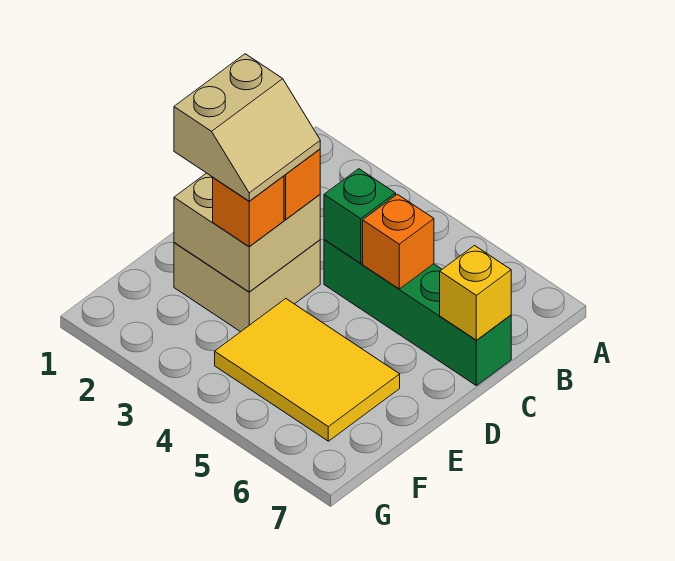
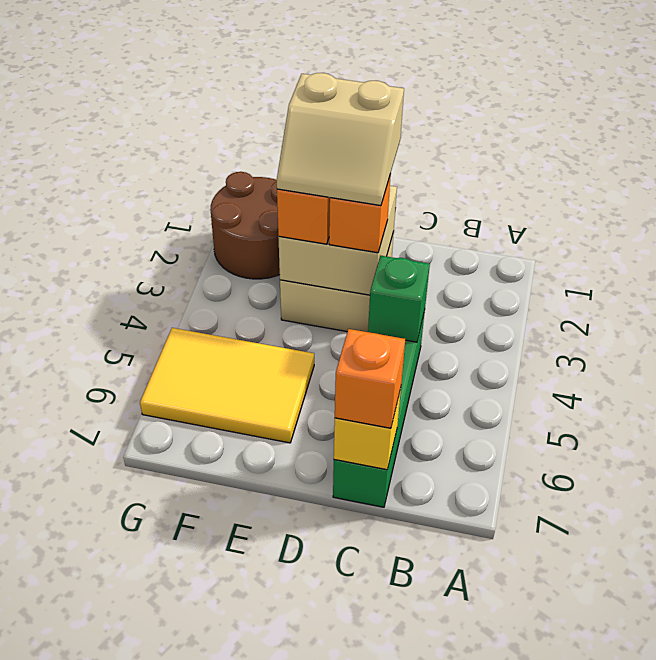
orange 1x1 brick [363,194,434,289] -> orange 1x1 brick moved to [335,329,405,428]
yellow 2x3 tile [215,299,400,441] -> yellow 2x3 tile turned to [140,328,314,443]
none -> brown 2x2 round brick [210,172,280,279]

